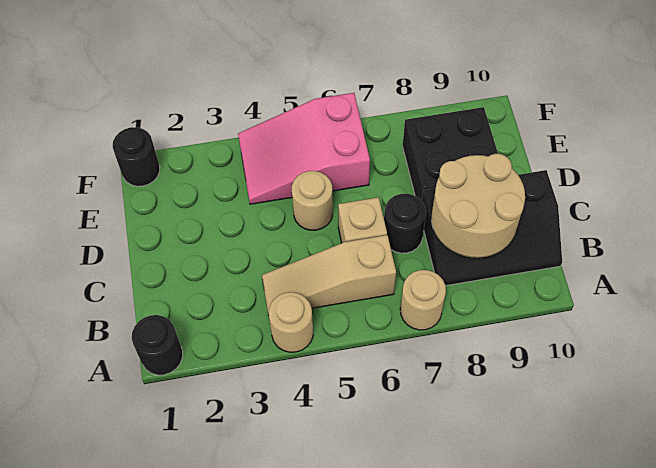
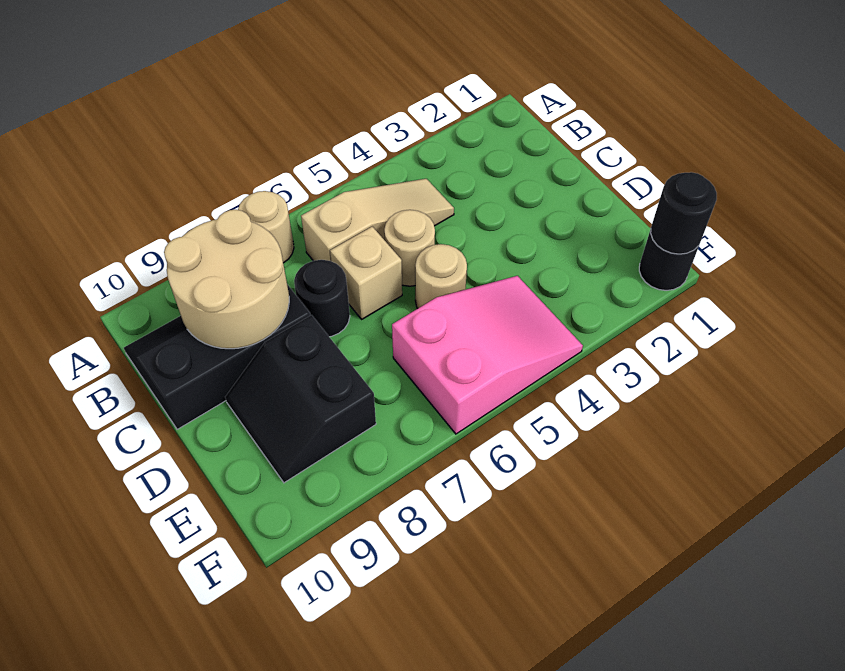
black 1x1 round brick [132,315,183,375] -> black 1x1 round brick moved to [651,172,717,254]
tan 1x1 round brick [269,292,313,352] -> tan 1x1 round brick moved to [384,210,435,286]
black 2x2 brick [403,107,498,201] -> black 2x2 slope [225,315,376,483]

